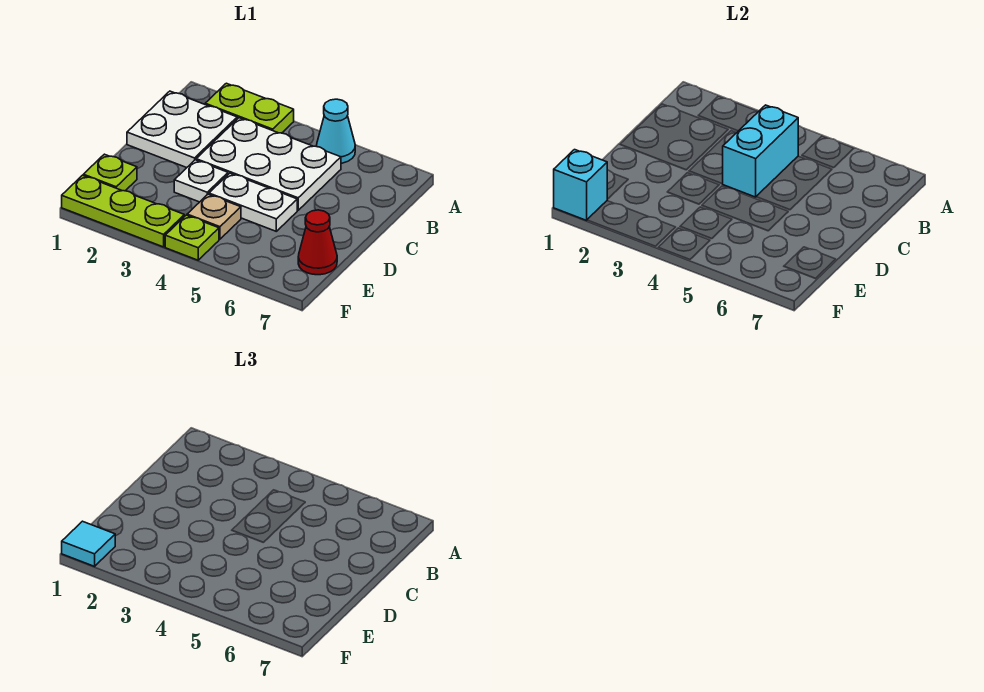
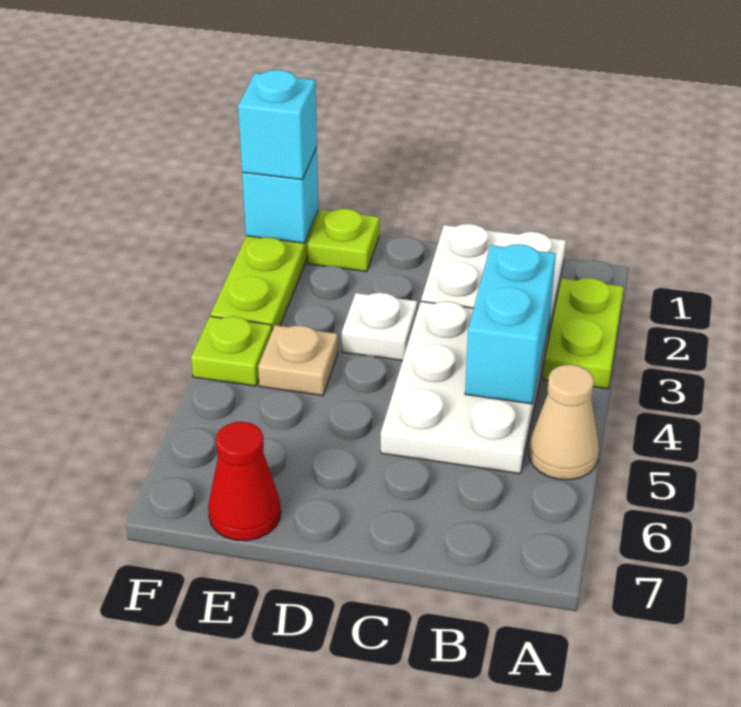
cyan 1x1 cone [317,99,355,163] -> tan 1x1 cone [529,365,599,480]
cyan 1x2 brick [723,105,798,197] -> cyan 1x2 brick turned to [465,244,556,404]
white 1x2 plate [209,173,297,231] -> none
cyan 1x1 tile [62,521,115,566] -> cyan 1x1 brick [238,70,317,180]

